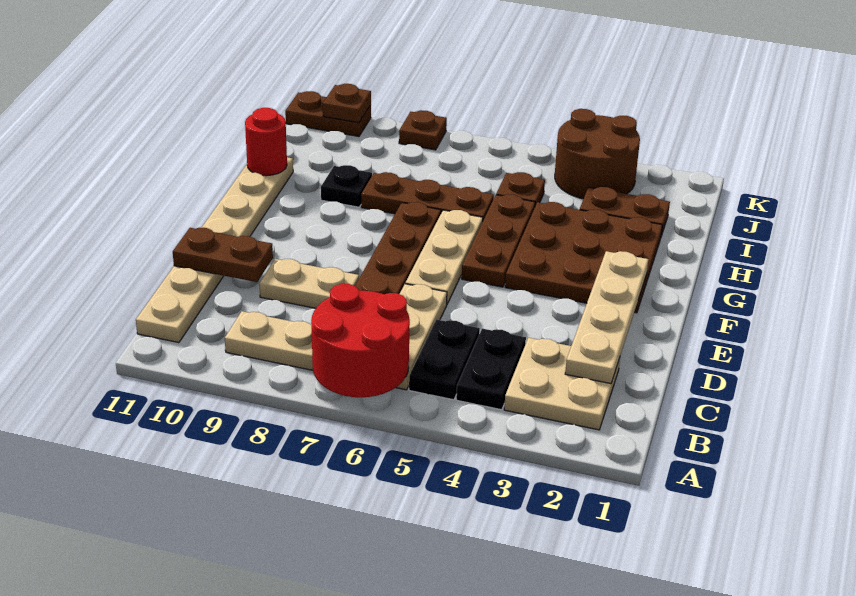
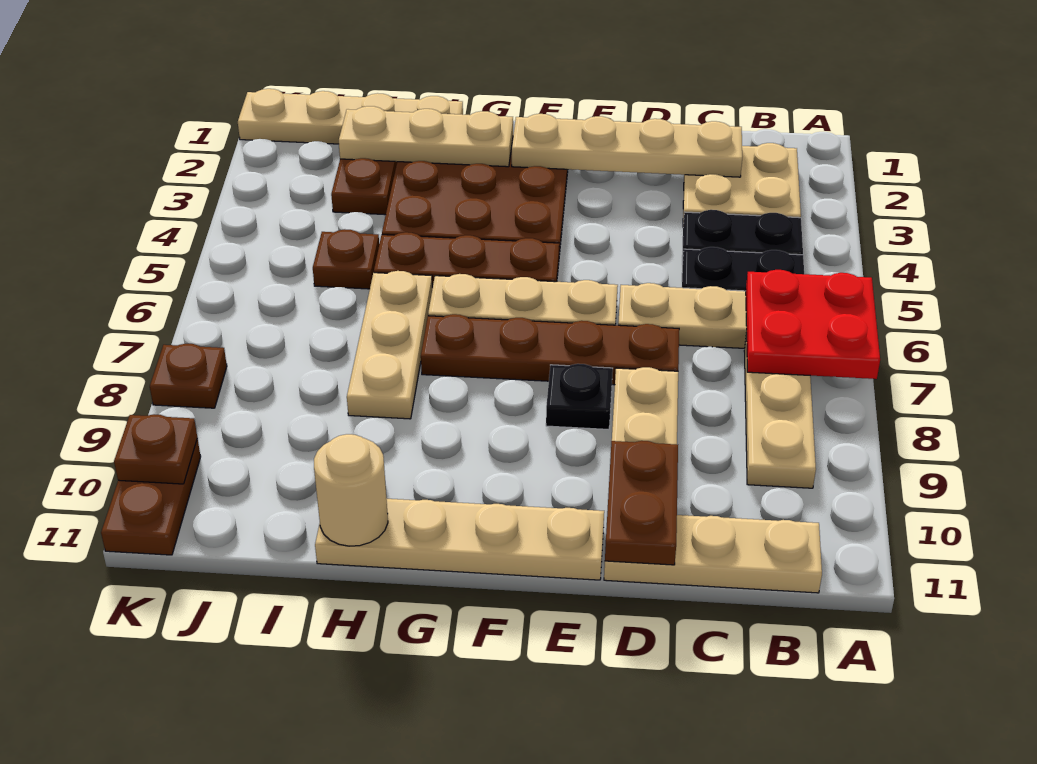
red 2x2 round brick [311,284,410,397] -> red 2x2 plate [746,270,880,379]
none -> tan 1x3 plate [339,106,513,167]
none -> tan 1x4 plate [238,89,463,144]
brown 1x3 plate [361,172,494,220] -> tan 1x3 plate [347,271,432,419]
black 1x1 plate [321,165,372,207] -> black 1x1 plate moved to [546,364,613,430]
red 1x1 round brick [245,108,287,176] -> tan 1x1 round brick [314,434,388,546]
brown 2x2 round brick [555,109,640,199] -> none

